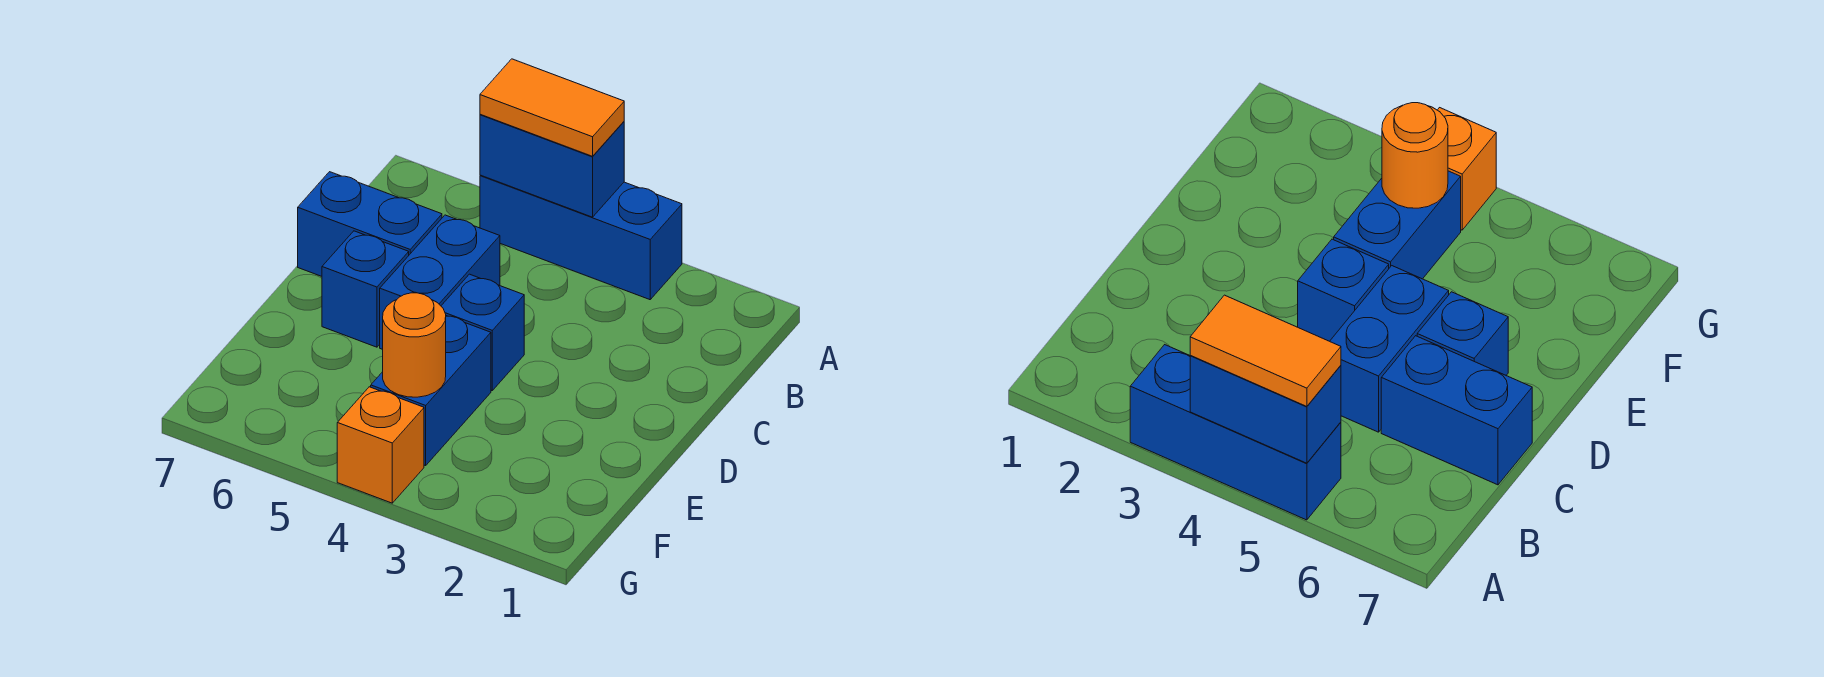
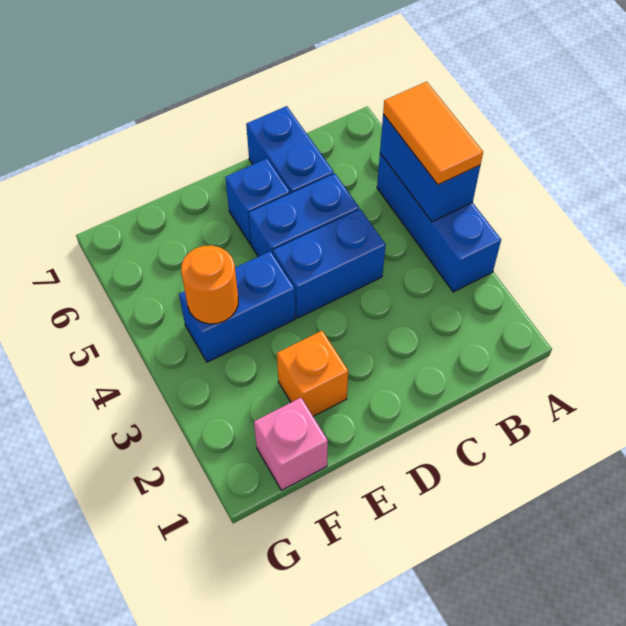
blue 1x1 brick [441,274,524,390] -> blue 1x2 brick [273,209,386,318]
none -> pink 1x1 brick [254,398,328,490]
orange 1x1 brick [337,387,424,503] -> orange 1x1 brick moved to [277,331,348,416]

